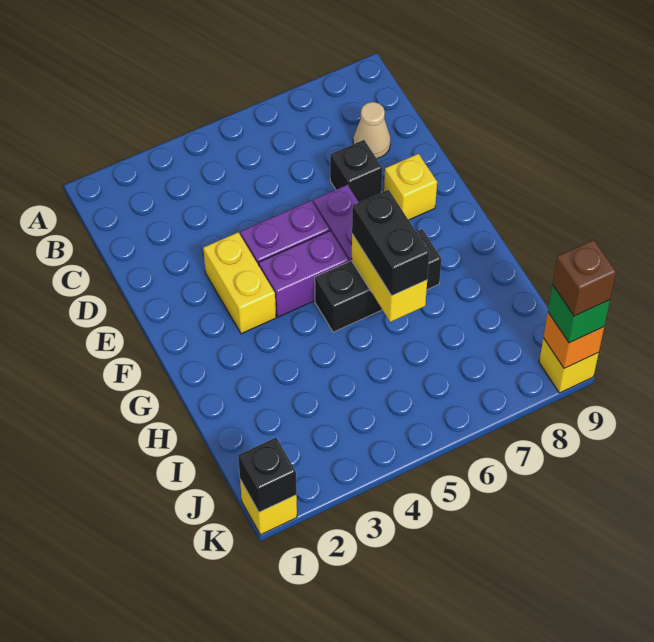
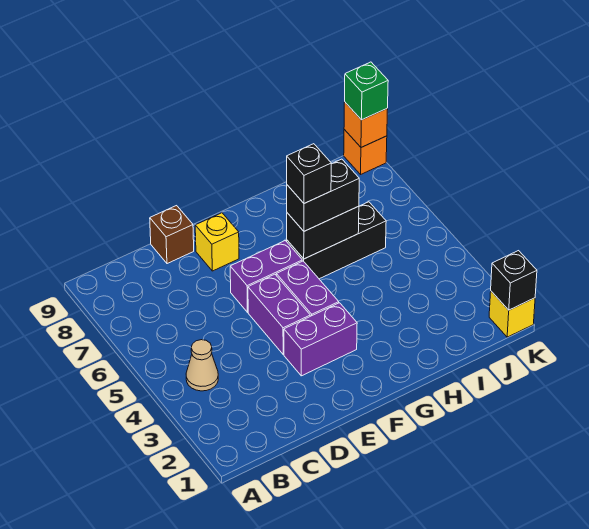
tan 1x1 cone [353,102,390,159] -> tan 1x1 cone moved to [186,340,218,391]
black 1x1 brick [330,140,382,202] -> black 1x1 brick moved to [287,144,331,203]
yellow 1x2 brick [203,232,276,334] -> purple 1x2 brick [284,303,357,376]
black 1x3 brick [315,229,441,332] -> black 1x3 brick turned to [287,202,386,279]
yellow 1x2 brick [352,234,427,322] -> black 1x2 brick [287,206,359,259]
yellow 1x1 brick [539,338,599,393] -> orange 1x1 brick [344,130,387,174]
brown 1x1 brick [552,240,616,316] -> brown 1x1 brick moved to [150,206,194,264]

